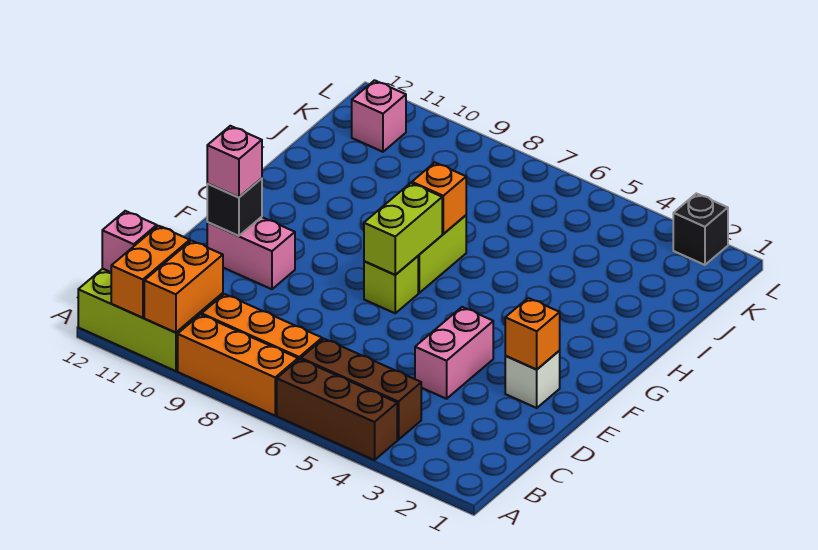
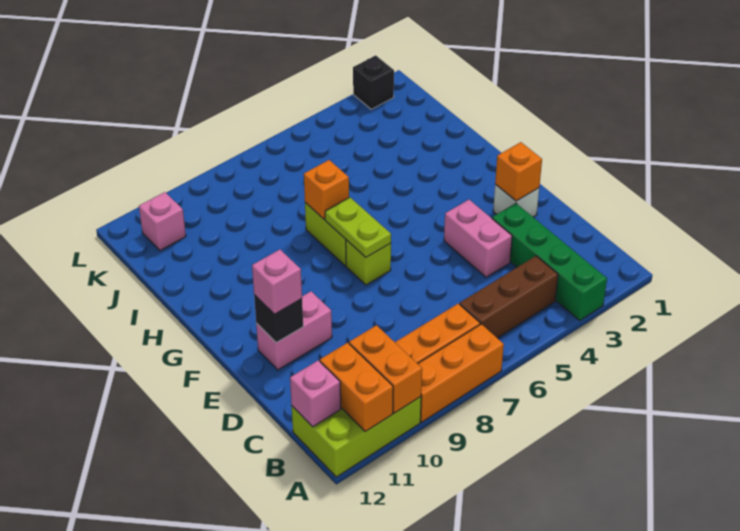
none -> green 1x4 brick [492,203,607,321]
brown 1x3 brick [277,359,397,460] -> none
lime 1x2 brick [364,183,442,275] -> lime 1x2 plate [325,197,391,257]

